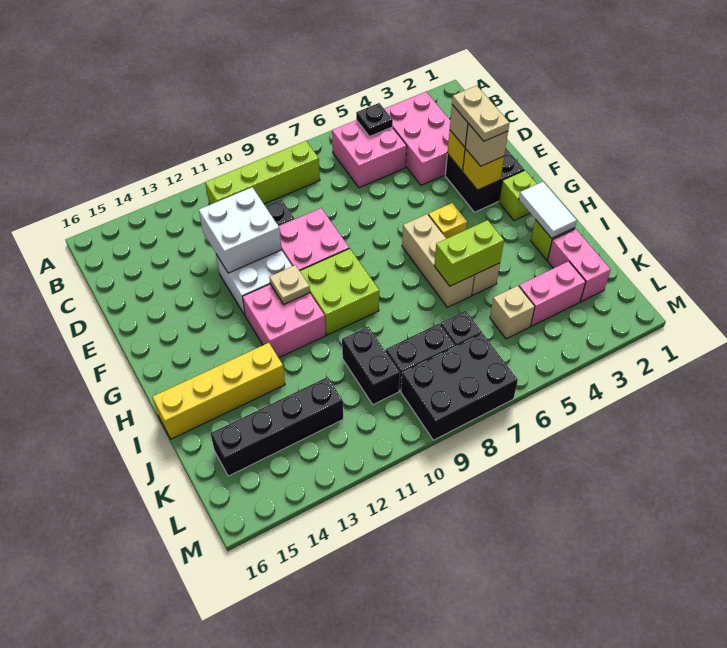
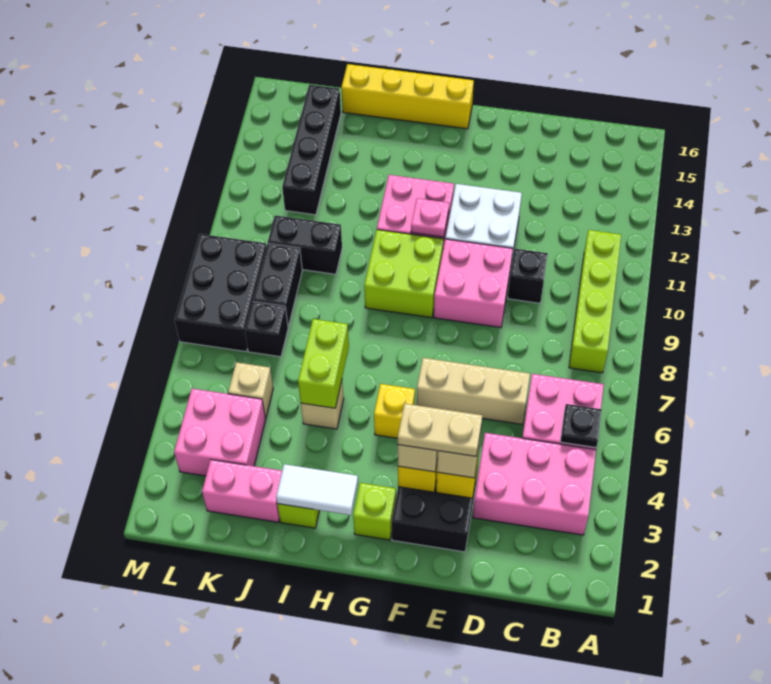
white 2x2 brick [199,187,282,273] -> none
tan 1x3 brick [402,214,474,307] -> tan 1x3 brick moved to [417,358,530,424]
tan 1x1 plate [269,265,310,304] -> pink 1x1 plate [411,198,449,237]
yellow 1x4 brick [152,343,285,439] -> yellow 1x4 brick turned to [341,64,474,129]
pink 1x2 brick [519,261,586,326] -> pink 2x2 brick [174,389,266,476]

